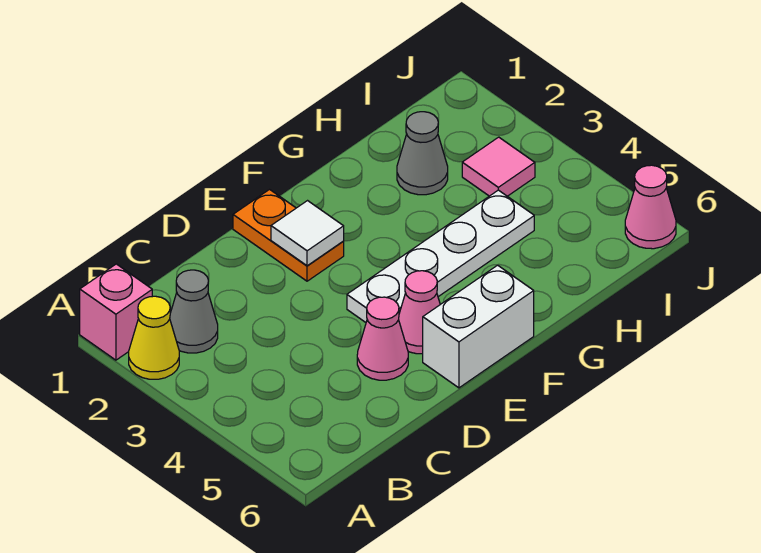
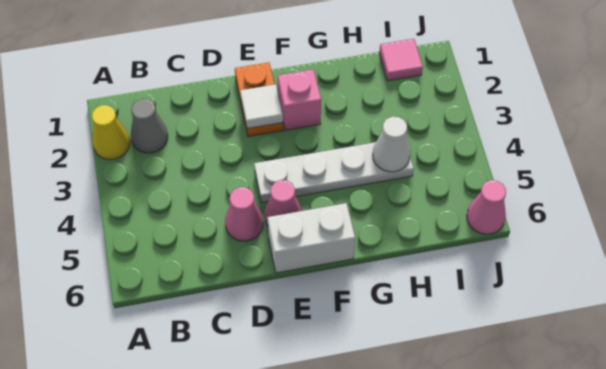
pink 1x1 brick [80,264,152,360] -> pink 1x1 brick moved to [278,69,321,130]
grey 1x1 cone [397,112,448,195] -> none
none -> white 1x1 cone [373,117,410,172]
pink 1x1 tile [462,137,535,196] -> pink 1x1 tile moved to [379,39,423,81]

